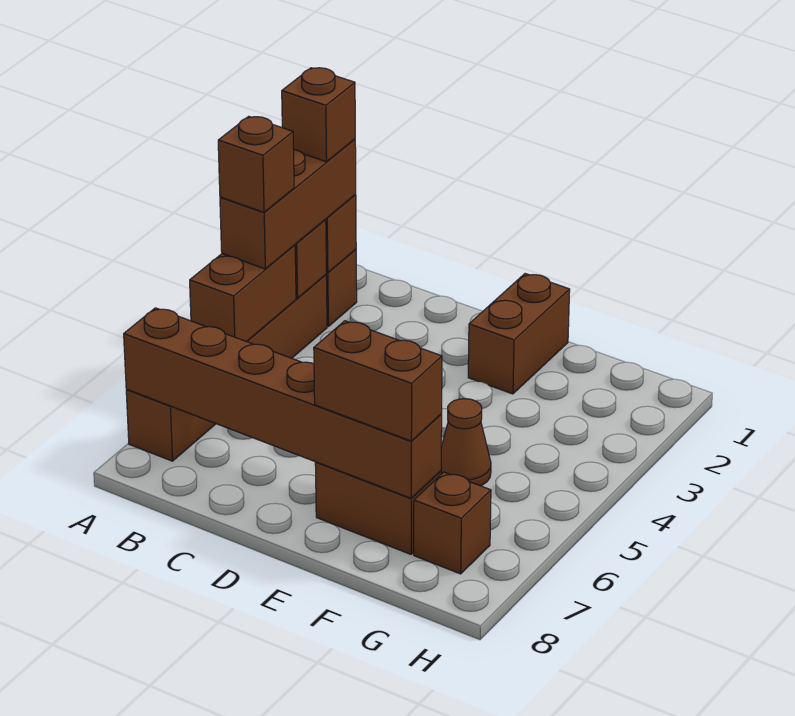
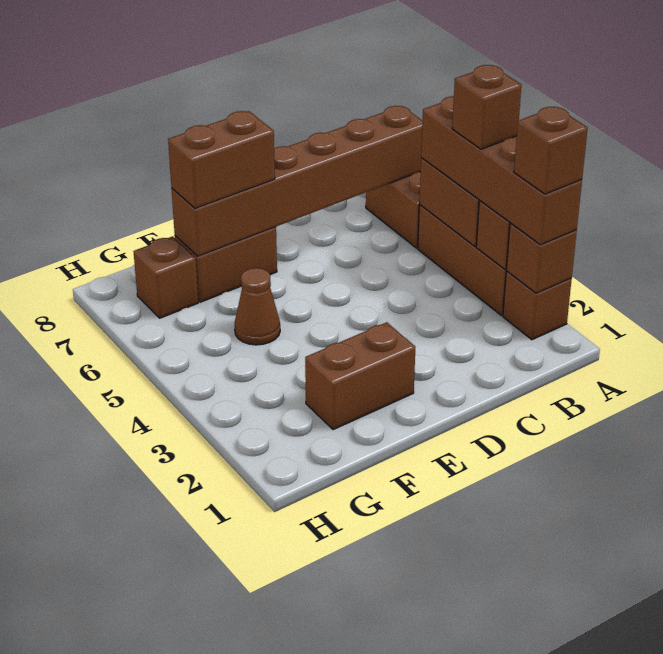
brown 1x3 brick [220,139,356,269] -> brown 1x4 brick [421,96,582,245]
brown 1x2 brick [468,274,570,394] -> brown 1x2 brick turned to [305,322,415,430]

